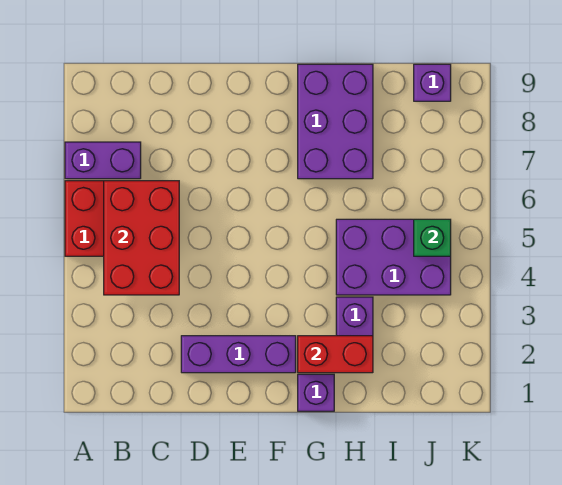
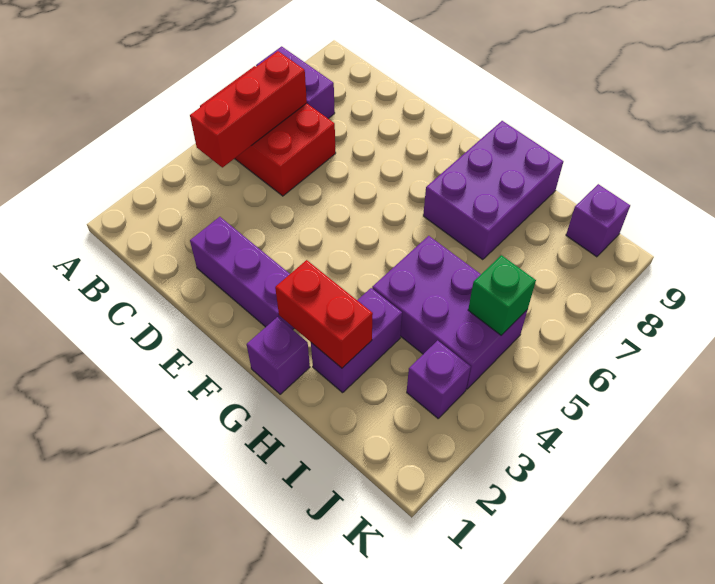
red 2x3 brick [104,181,179,295] -> red 1x3 brick [190,51,307,167]
none -> purple 1x1 brick [407,341,471,418]

